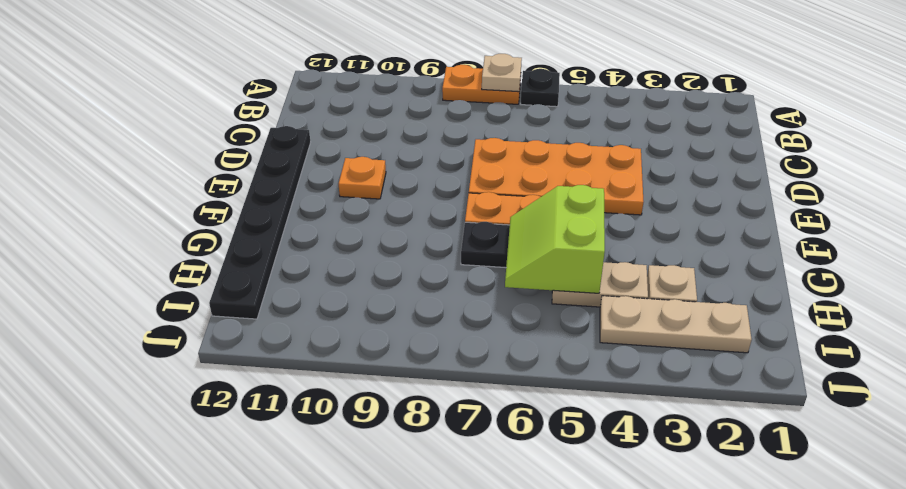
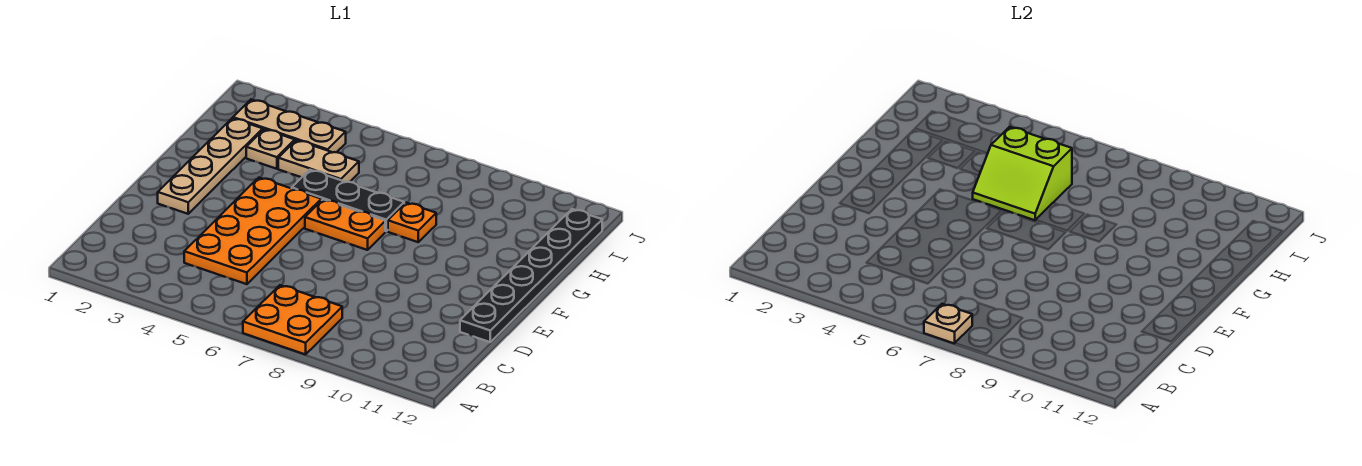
black 1x1 plate [521,69,560,107] -> none
orange 1x2 plate [442,65,521,104] -> orange 2x2 plate [243,285,342,354]
orange 2x4 plate [469,138,644,215] -> orange 2x4 plate turned to [184,178,321,284]
none -> tan 1x4 plate [158,118,263,214]
orange 1x1 plate [339,157,386,199] -> orange 1x1 plate moved to [388,203,436,242]
lime 2x2 slope [505,185,605,293] -> lime 2x2 slope turned to [973,127,1072,220]

